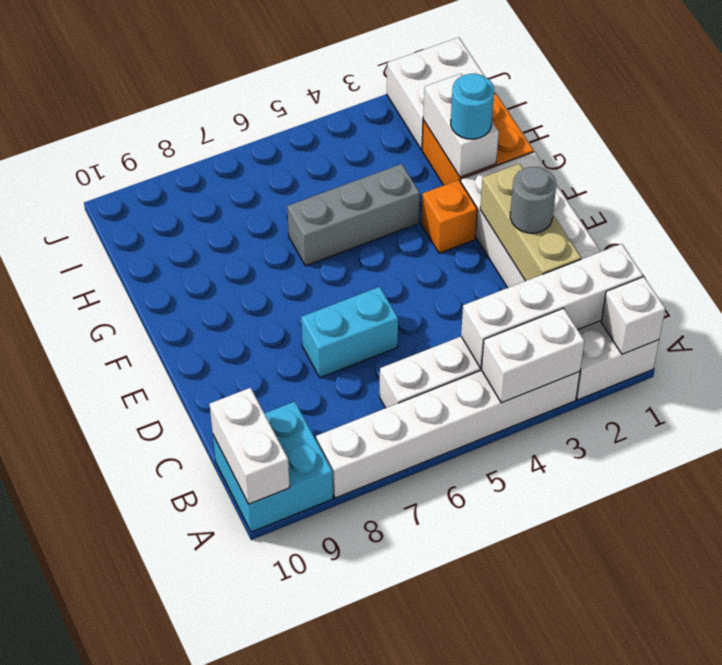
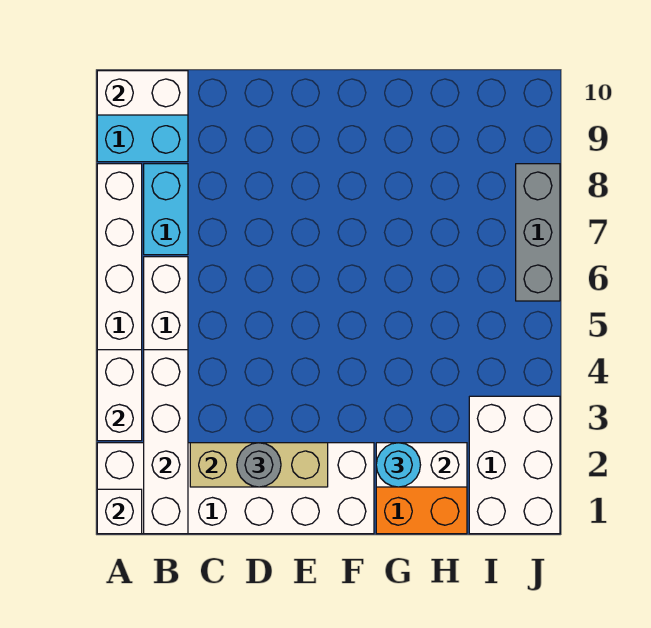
cyan 1x2 brick [301,287,398,378] -> cyan 1x2 brick moved to [144,164,188,255]
orange 1x1 brick [421,180,477,253] -> none
grey 1x3 brick [287,164,420,266] -> grey 1x3 brick moved to [516,164,560,301]
white 2x2 brick [387,37,495,150] -> white 2x3 brick [469,396,560,534]

